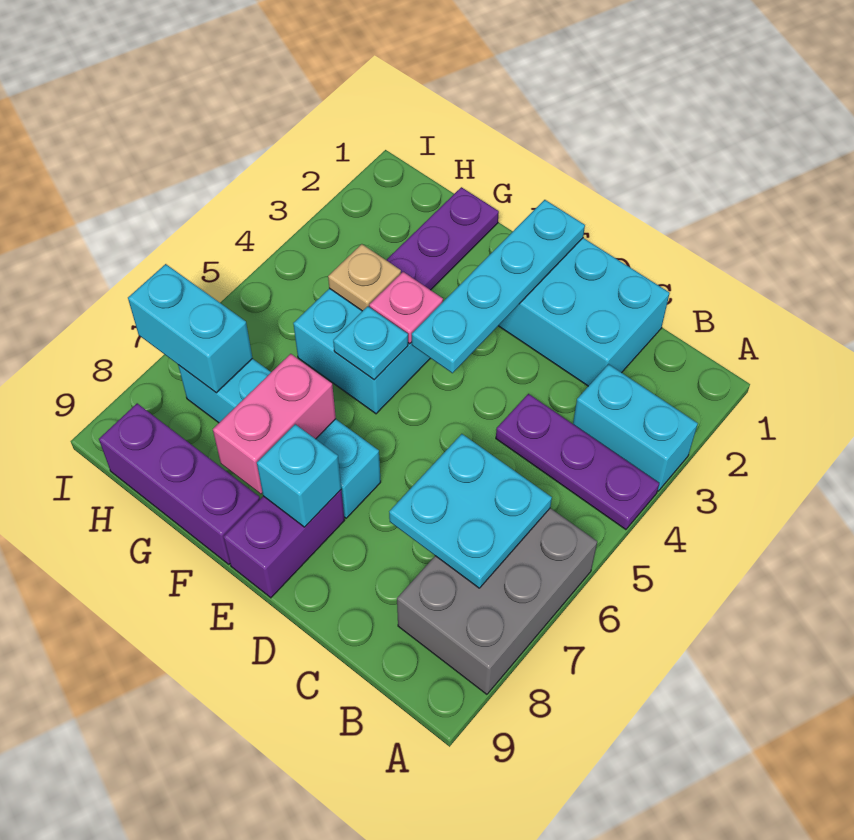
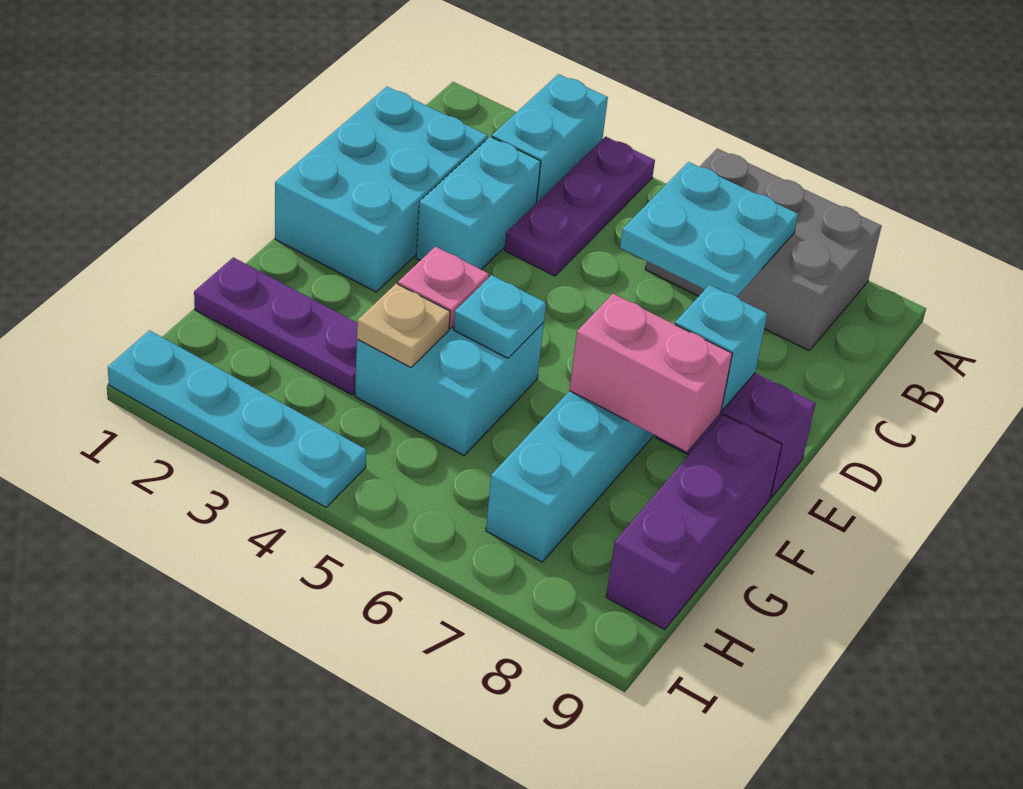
cyan 1x4 plate [411,200,585,373] -> cyan 1x4 plate moved to [108,330,366,507]
cyan 1x2 brick [128,264,252,393] -> cyan 1x2 brick moved to [416,137,541,269]

